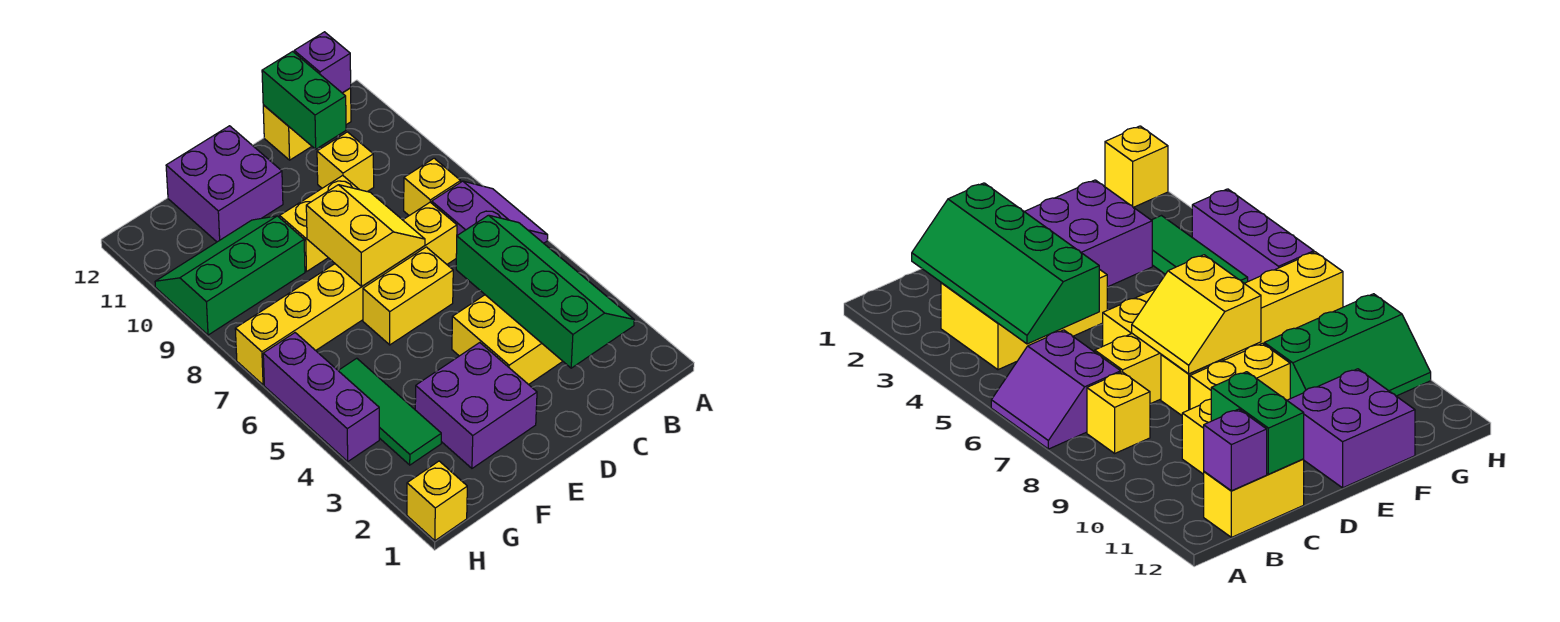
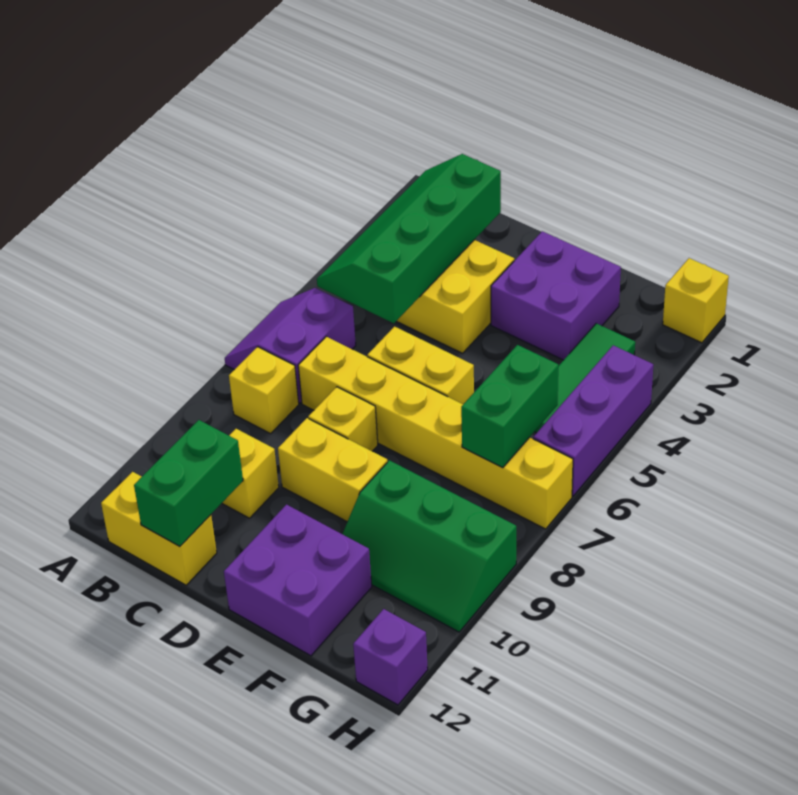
purple 1x1 brick [294,32,351,93] -> purple 1x1 brick moved to [353,609,428,705]
yellow 2x2 slope [306,185,425,286] -> none
none -> green 1x2 brick [461,345,558,468]

